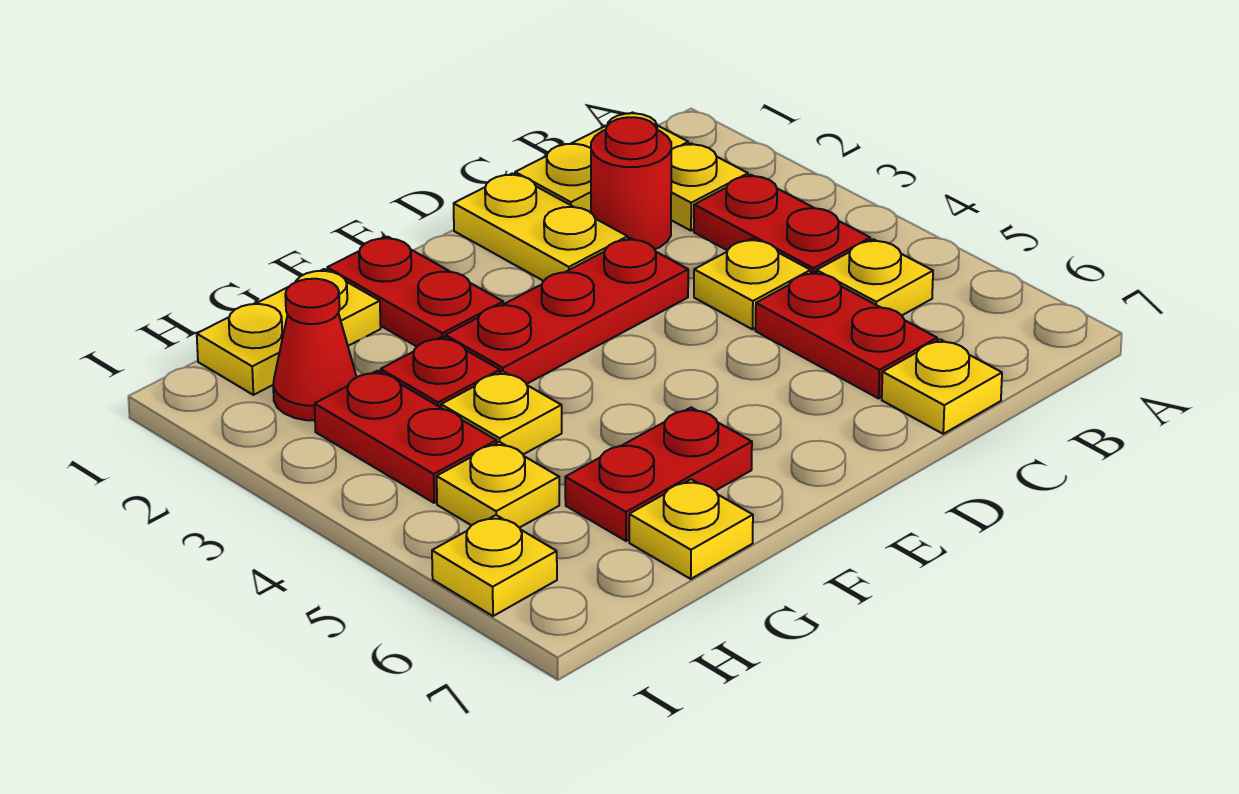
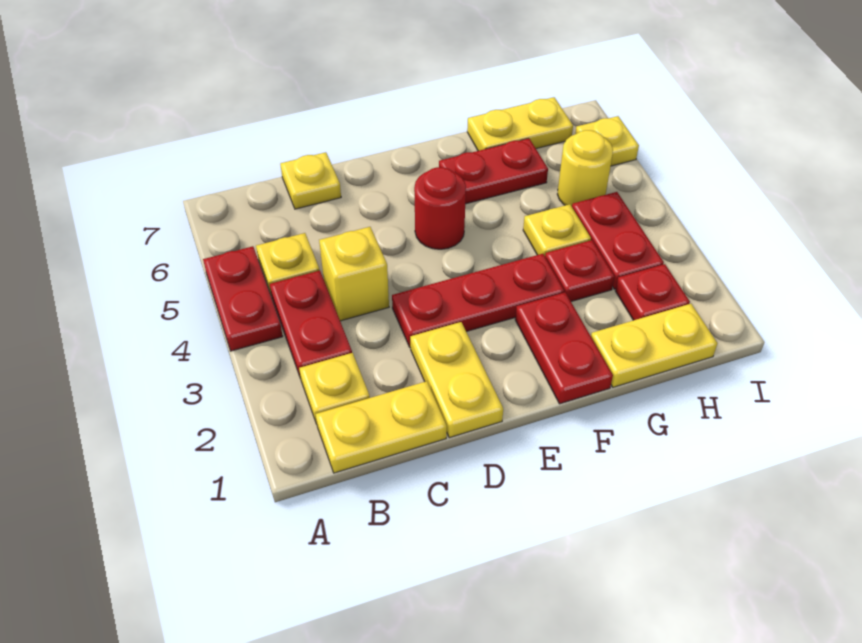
red 1x1 round brick [591,117,671,249] -> red 1x1 round brick moved to [414,167,466,249]
yellow 1x1 plate [694,239,811,329] -> yellow 1x1 brick [319,227,389,321]
red 1x2 plate [755,272,937,398] -> red 1x2 plate moved to [203,246,283,351]
yellow 1x1 plate [629,479,753,579] -> yellow 1x2 plate [467,97,573,151]
red 1x1 cone [273,279,357,420] -> red 1x1 plate [615,264,690,320]
yellow 1x1 plate [437,442,559,528] -> yellow 1x1 round brick [557,130,613,206]

